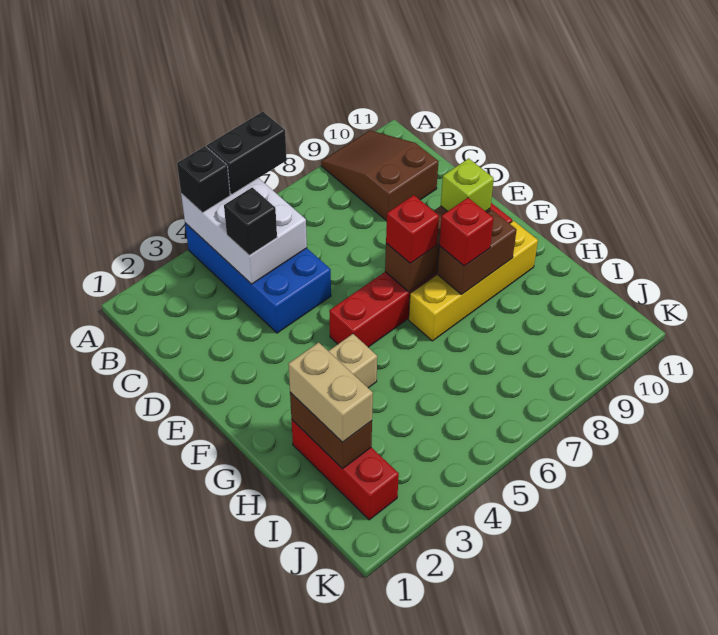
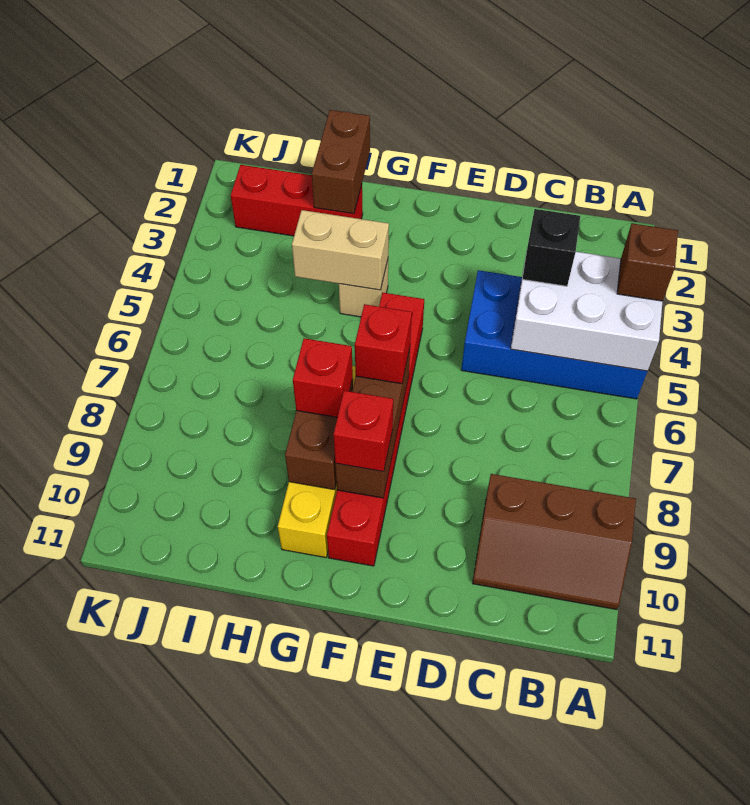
black 1x1 brick [177,146,230,213] -> brown 1x1 brick [617,223,678,301]
black 1x2 brick [207,112,287,194] -> none
brown 2x3 slope [321,130,438,221] -> brown 2x3 slope turned to [473,474,636,610]
lime 1x1 brick [441,158,494,211] -> red 1x1 brick [334,391,393,471]
brown 1x2 brick [290,392,372,469] -> brown 1x2 brick turned to [312,110,370,214]
tan 1x2 brick [288,342,373,442] -> tan 1x2 brick moved to [292,210,389,290]

